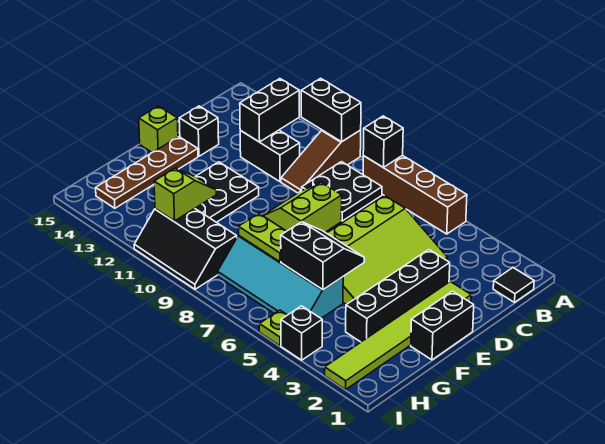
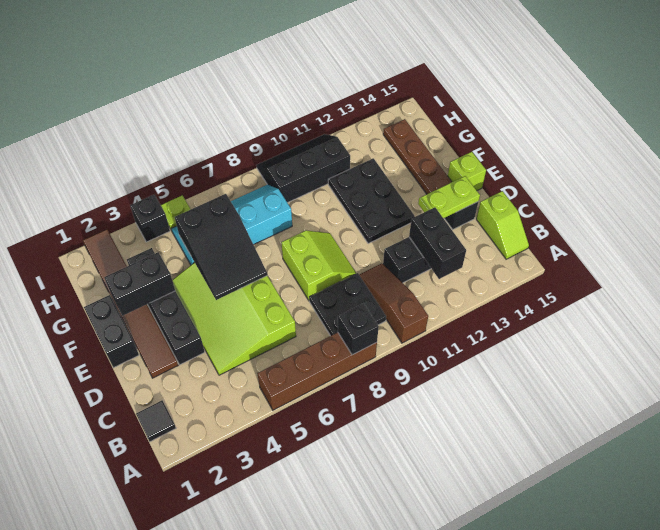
black 1x2 brick [301,78,361,142] -> black 1x2 brick moved to [104,252,175,316]
lime 1x6 tile [325,281,471,389] -> brown 1x6 tile [83,230,178,378]
black 2x2 slope [281,222,364,290] -> black 2x3 slope [175,194,267,300]
lime 1x2 plate [238,214,286,262] -> lime 1x2 plate moved to [418,176,480,218]
lime 1x2 slope [154,168,216,221] -> lime 1x2 slope moved to [476,191,529,259]

